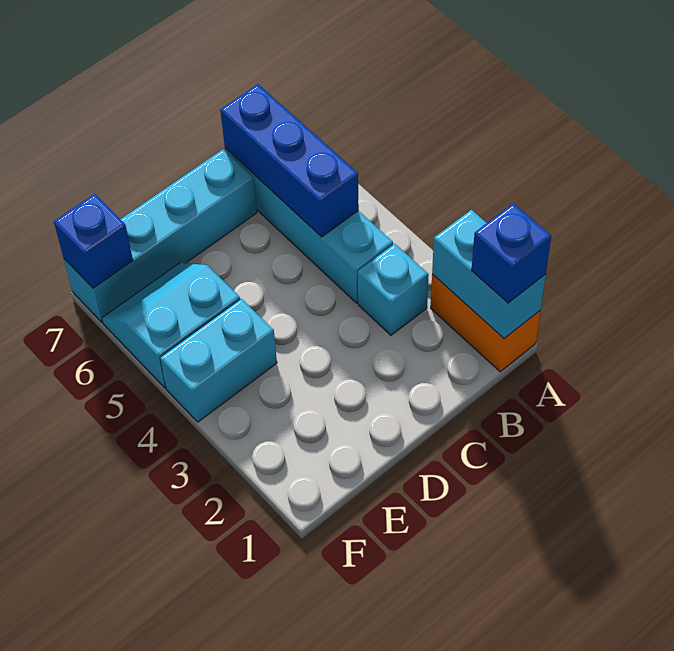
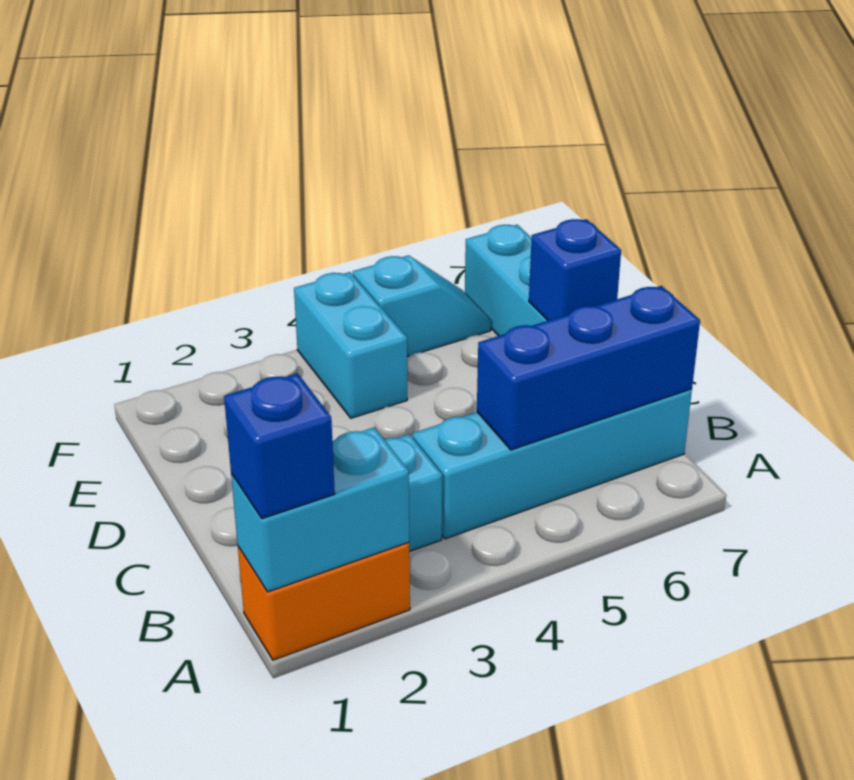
cyan 2x2 slope [102,263,240,388] -> cyan 1x2 slope [353,255,491,357]
blue 1x1 brick [54,194,133,288] -> blue 1x1 brick moved to [529,219,621,321]

